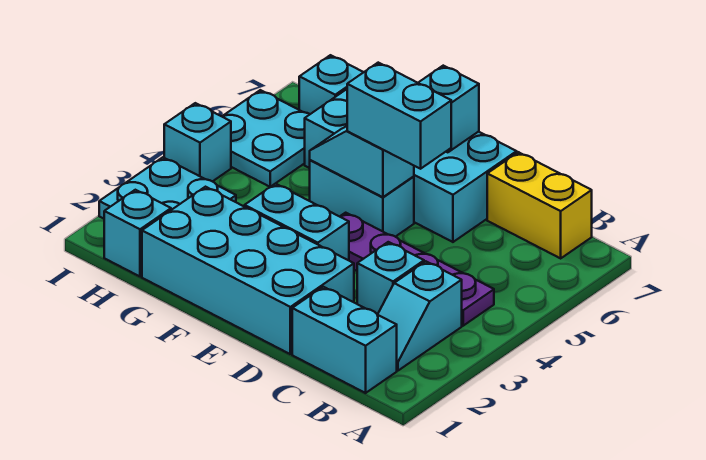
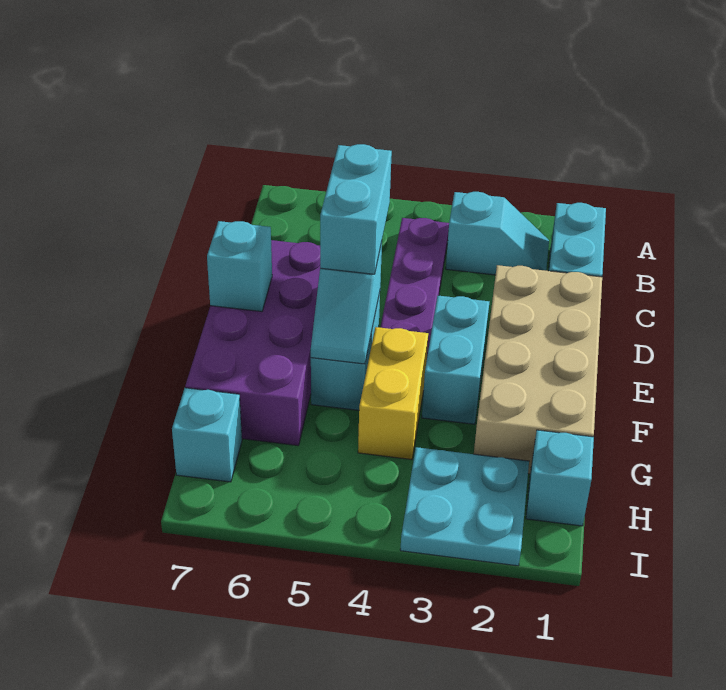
yellow 1x2 brick [487,152,592,258] -> yellow 1x2 brick moved to [358,327,428,460]
cyan 1x1 brick [357,242,424,315] -> none
cyan 2x4 brick [142,187,354,354] -> tan 2x4 brick [474,265,602,474]
cyan 2x4 brick [305,89,517,242] -> purple 2x4 brick [185,240,320,446]
cyan 2x2 plate [222,90,310,187] -> none
cyan 1x1 brick [164,103,231,182] -> none

